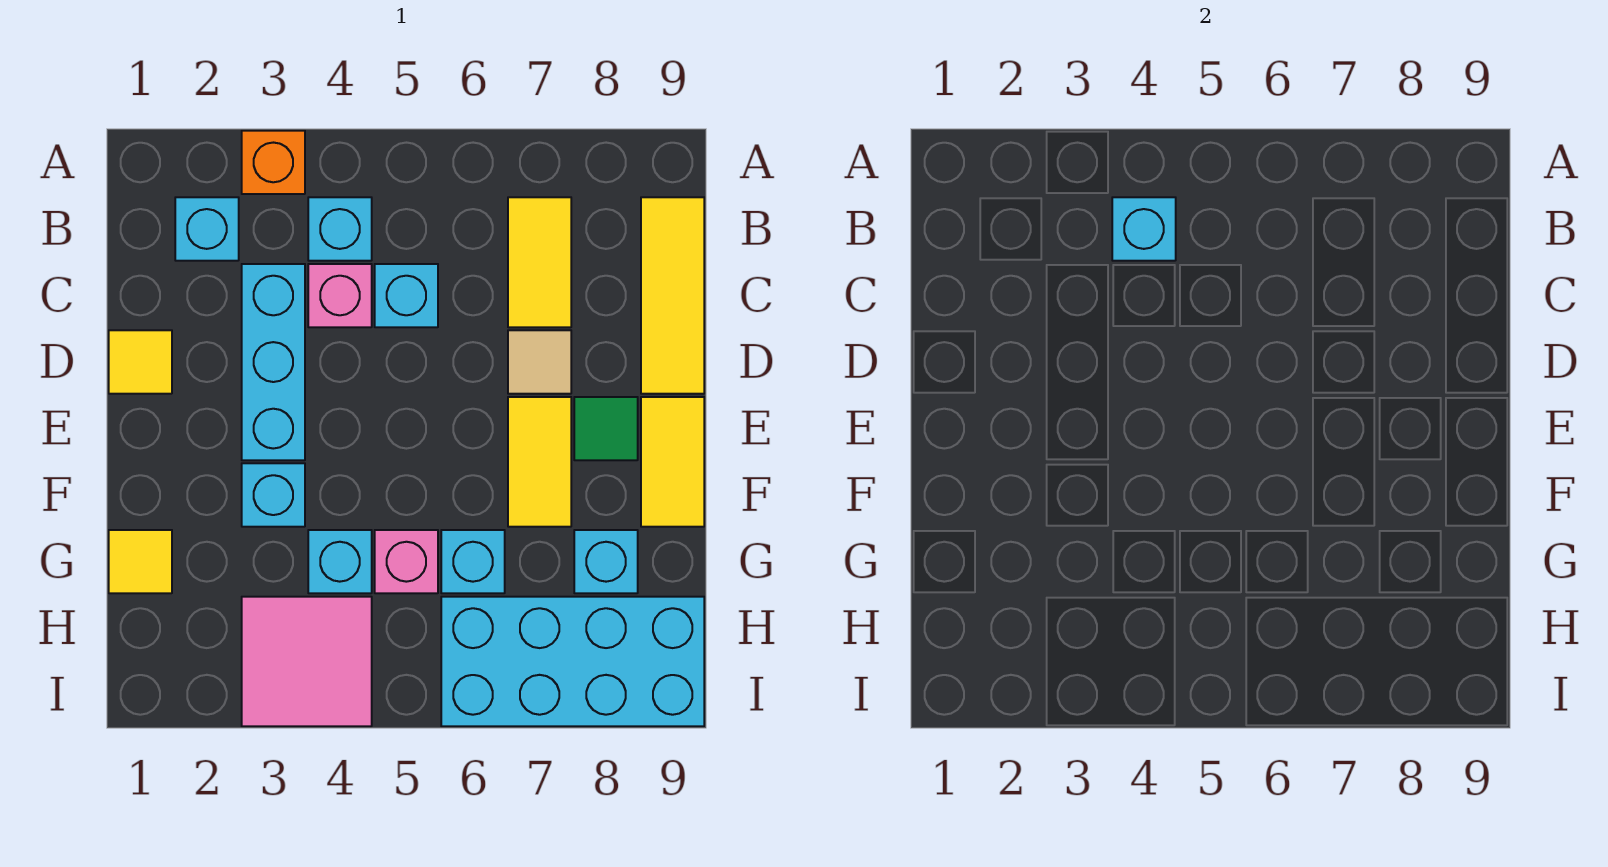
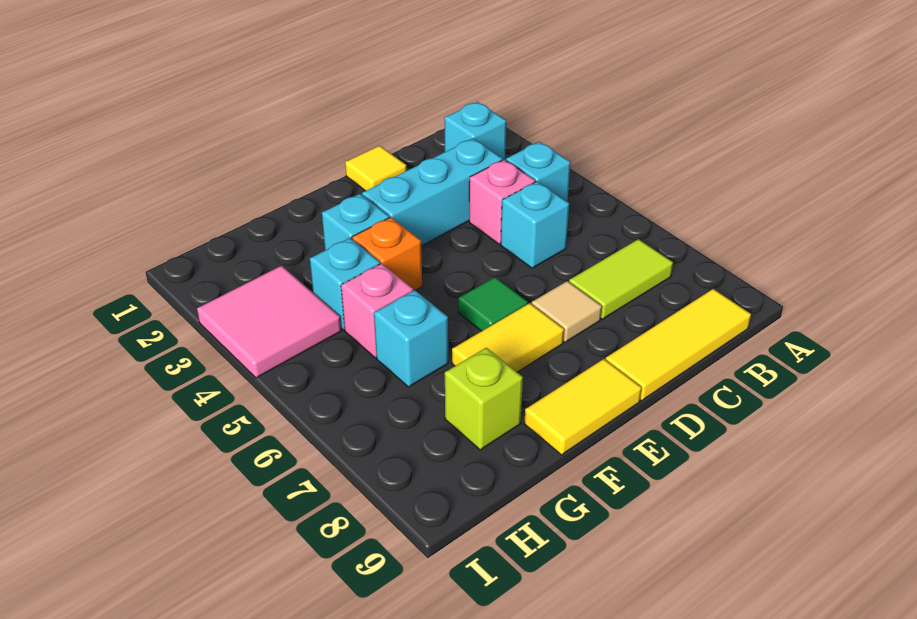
orange 1x1 brick [242,131,305,194] -> orange 1x1 brick moved to [352,217,422,291]
cyan 1x1 brick [1112,197,1176,261] -> none
yellow 1x2 tile [508,197,571,327] -> lime 1x2 tile [569,239,673,319]
green 1x1 tile [574,397,638,460] -> green 1x1 tile moved to [458,277,528,331]
yellow 1x1 tile [109,530,172,593] -> none
cyan 1x1 brick [574,530,638,593] -> lime 1x1 brick [445,348,523,450]
cyan 2x4 brick [441,597,704,726] -> none

